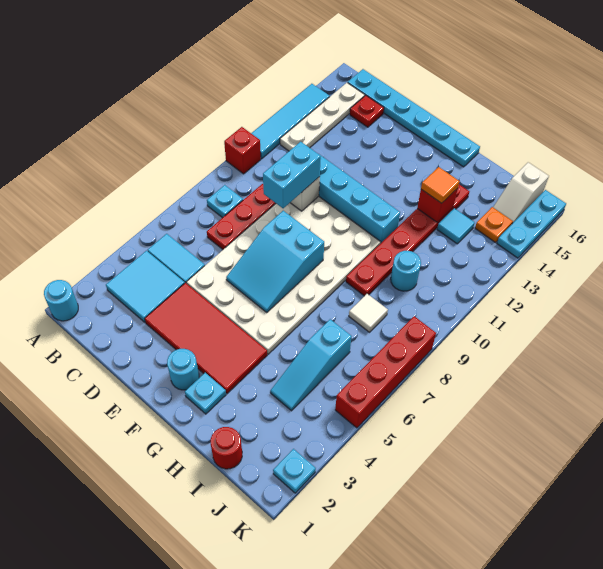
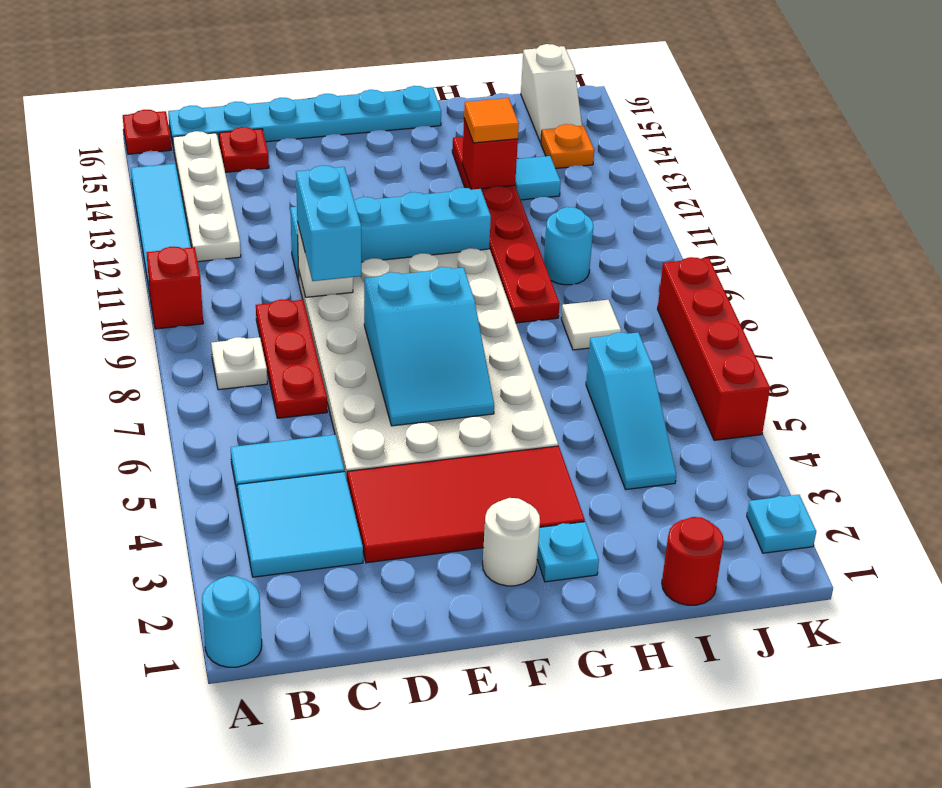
none -> red 1x1 plate [123,110,171,154]
cyan 1x1 plate [207,185,243,218] -> white 1x1 plate [211,337,267,390]
cyan 1x1 round brick [167,349,199,390] -> white 1x1 round brick [483,498,540,586]
cyan 1x3 plate [497,190,566,258] -> none

